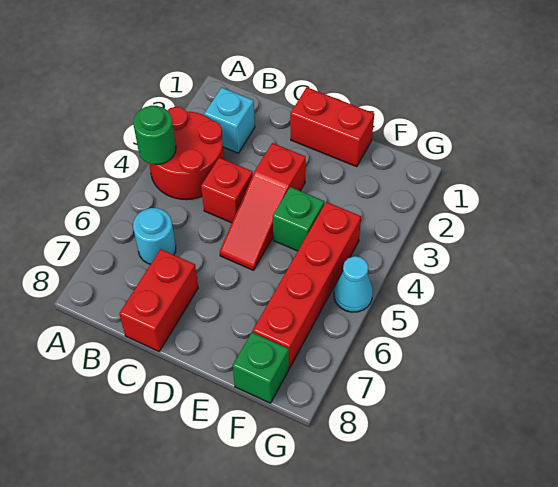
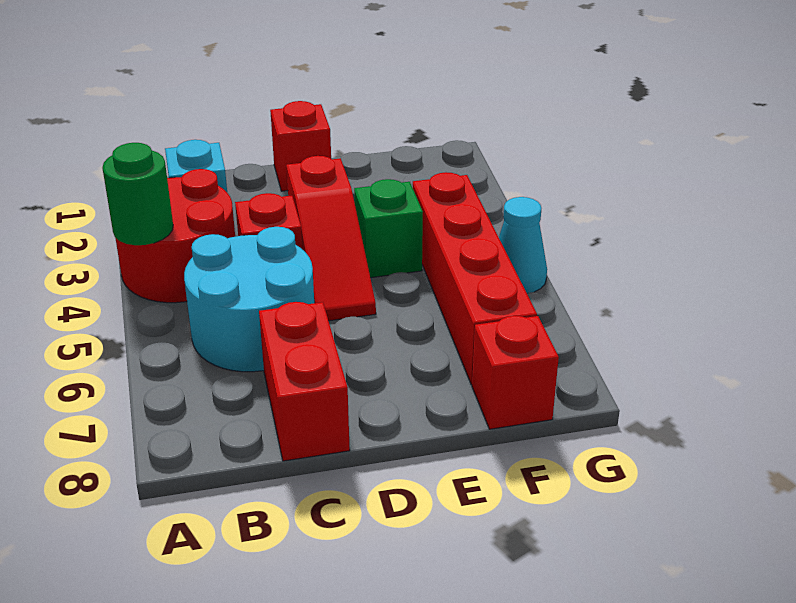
cyan 1x1 round brick [133,208,176,264] -> cyan 2x2 round brick [184,227,314,372]
red 1x2 brick [290,87,374,167] -> red 1x1 brick [270,101,331,191]
green 1x1 brick [233,332,289,403] -> red 1x1 brick [472,316,559,429]

